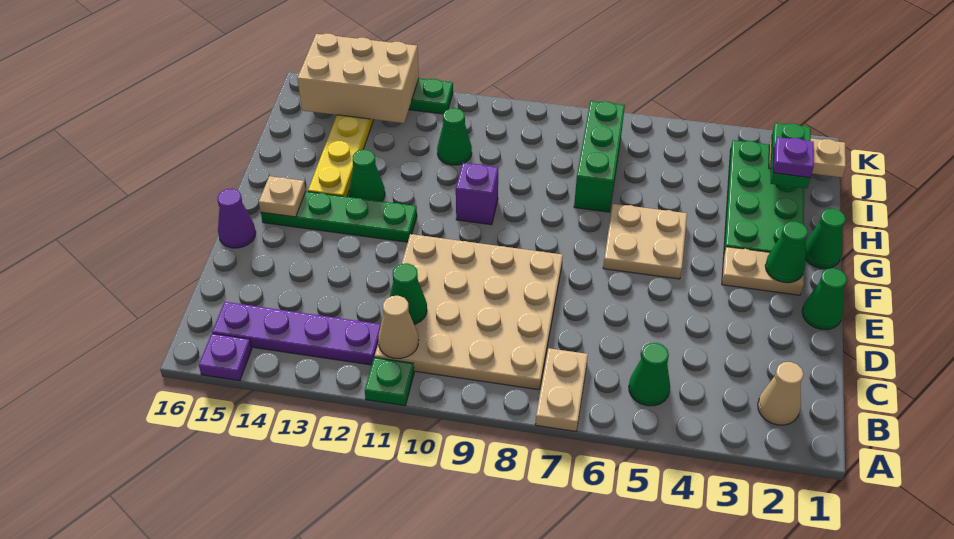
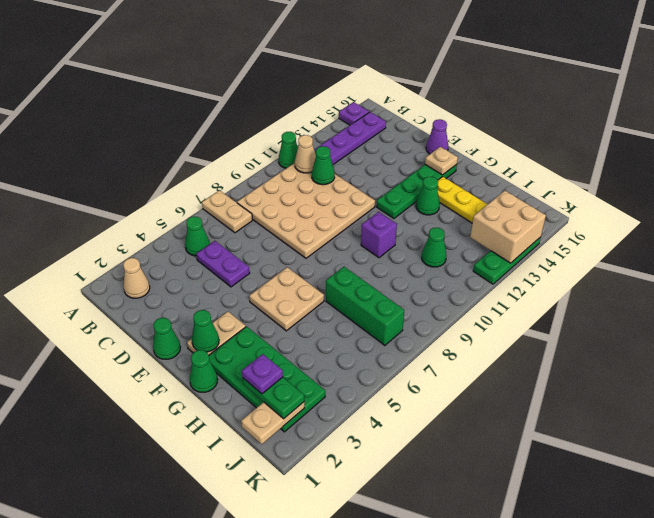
green 1x1 plate [365,357,414,406] -> green 1x1 cone [279,132,298,168]
none -> purple 1x2 plate [196,241,250,287]
tan 2x3 brick [297,34,419,123] -> tan 2x2 brick [470,191,546,263]

